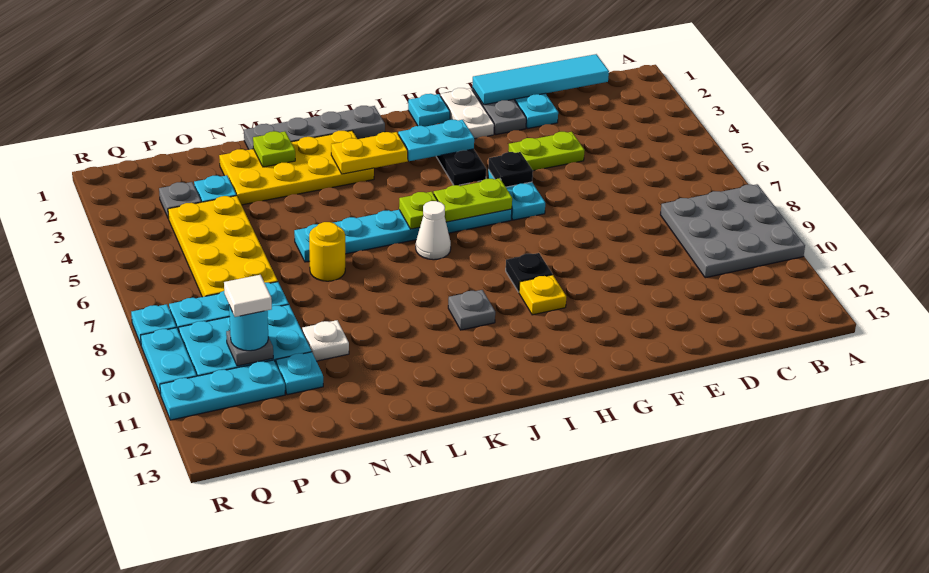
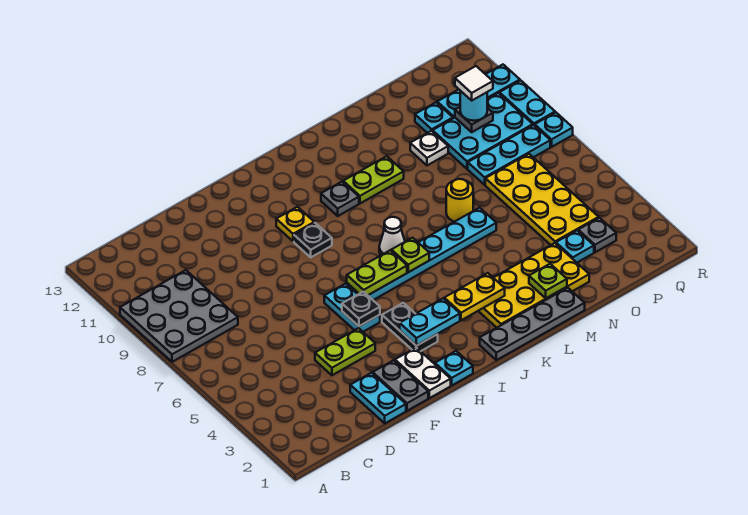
cyan 1x4 tile [472,54,609,105] -> none
none -> lime 1x2 plate [343,156,404,203]

